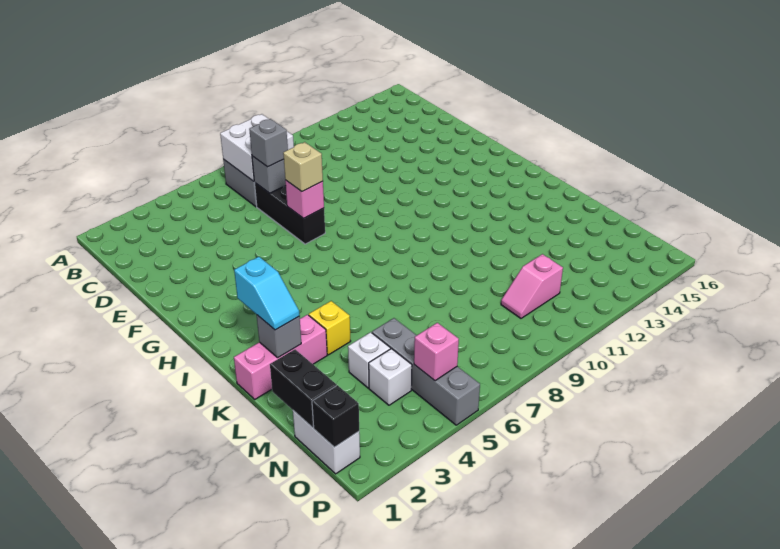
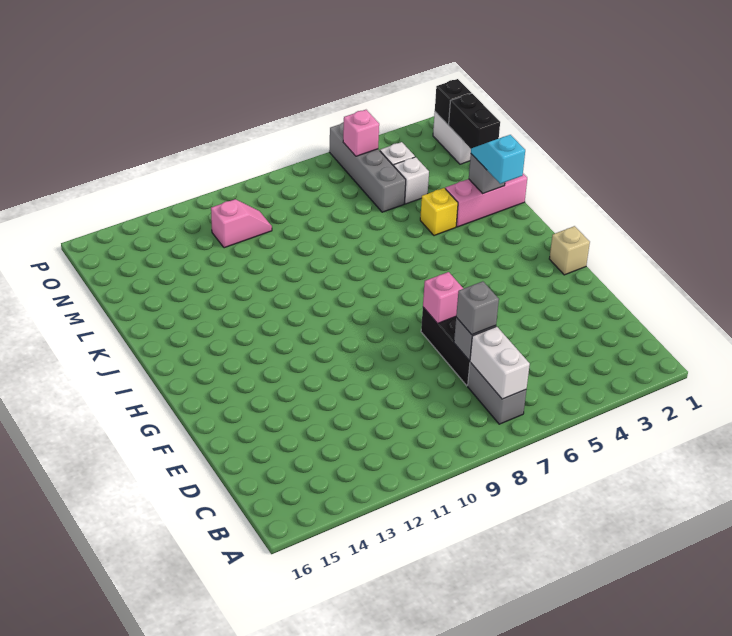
white 2x2 brick [220,114,294,181] -> white 1x2 brick [470,326,530,399]
tan 1x1 brick [283,142,323,192] -> tan 1x1 brick moved to [549,226,590,275]

